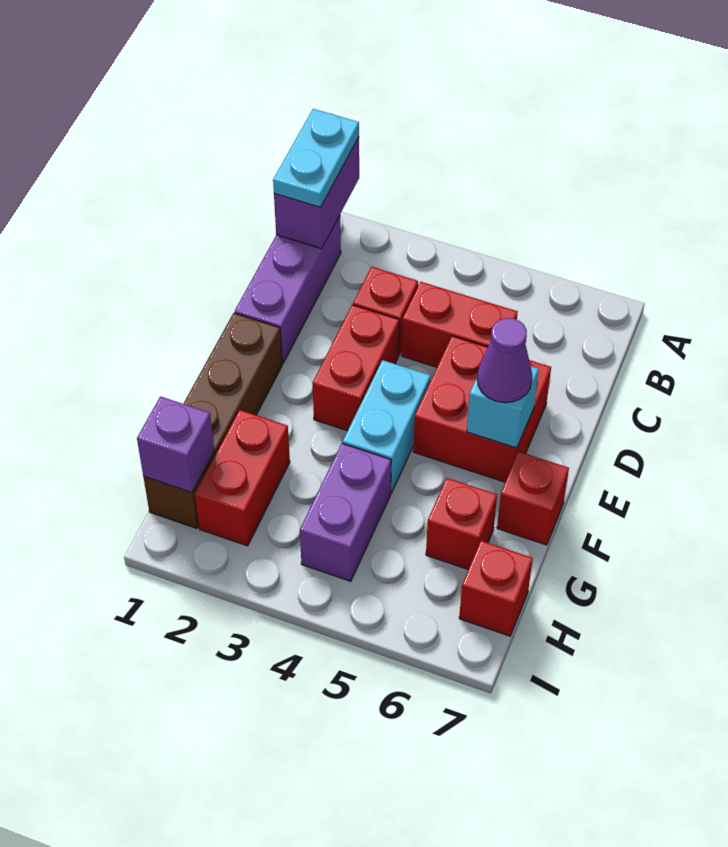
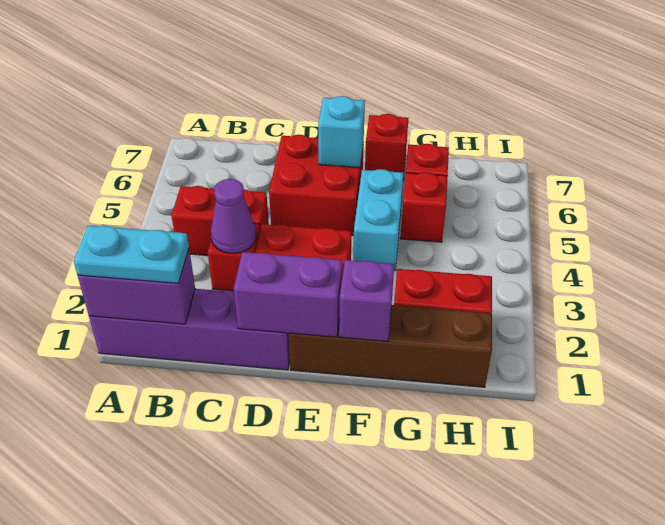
purple 1x3 brick [235,215,341,363] -> purple 1x4 brick [89,289,290,370]
red 1x2 brick [402,282,518,367] -> red 1x2 brick turned to [171,186,269,256]
cyan 1x2 brick [343,360,431,493] -> cyan 1x2 brick turned to [353,169,403,270]
purple 1x1 cone [477,318,532,403] -> purple 1x1 cone moved to [211,179,256,253]
purple 1x2 brick [300,443,391,581] -> purple 1x2 brick moved to [234,252,342,337]
purple 1x1 brick [137,397,214,493] -> purple 1x1 brick moved to [339,260,394,341]
red 1x1 brick [459,541,533,636] -> red 1x1 brick moved to [400,172,448,242]

